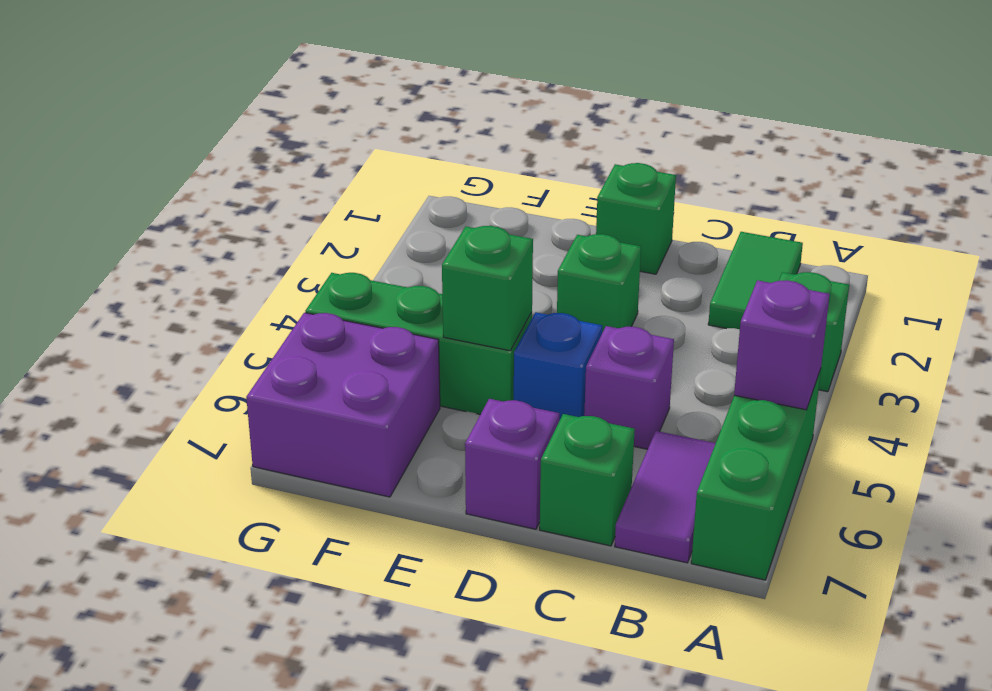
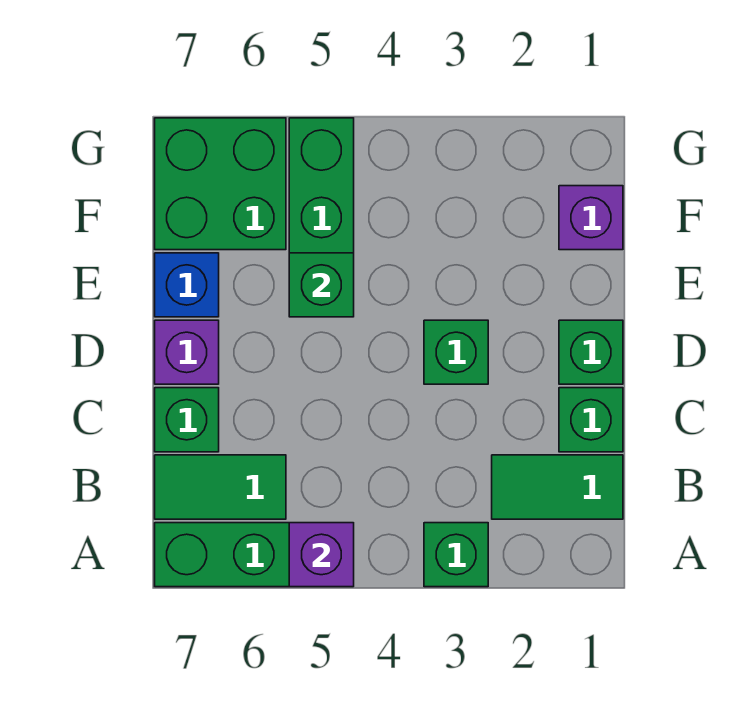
purple 1x2 tile [615,431,716,563] -> green 1x2 tile [155,455,286,519]
none -> green 1x1 brick [559,388,623,452]
purple 1x1 brick [584,326,674,449] -> purple 1x1 brick moved to [559,186,623,250]
blue 1x1 brick [514,312,602,421] -> blue 1x1 brick moved to [155,253,219,317]
purple 2x2 brick [246,313,440,497] -> green 2x2 brick [155,118,286,250]

